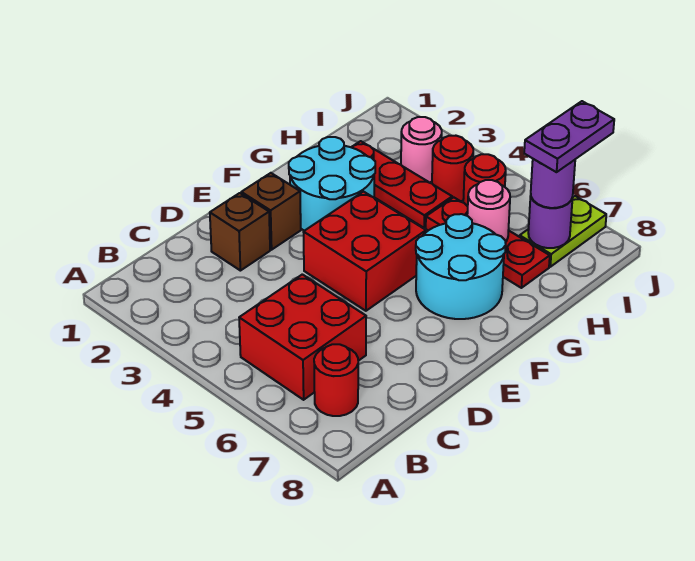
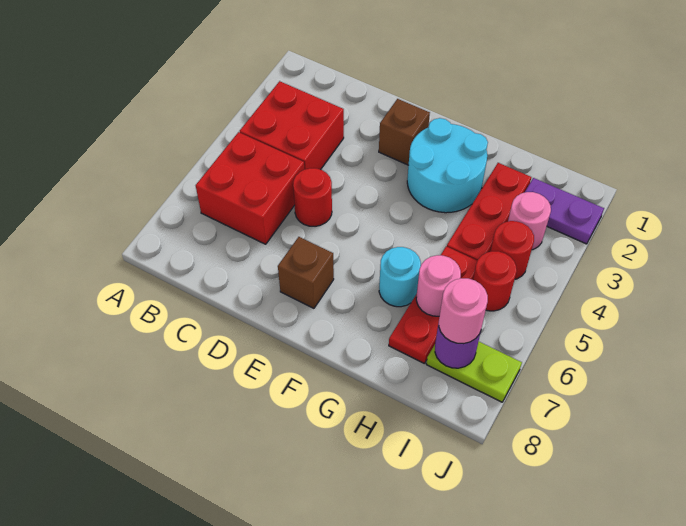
red 1x1 round brick [314,344,358,416] -> red 1x1 round brick moved to [293,168,332,226]
brown 1x1 brick [210,193,270,271] -> brown 1x1 brick moved to [278,237,334,308]
red 2x2 brick [304,192,426,311] -> red 2x2 brick moved to [240,81,344,170]
cyan 2x2 round brick [416,214,506,319] -> cyan 1x1 round brick [379,247,421,307]
purple 1x1 round brick [531,159,575,208] -> pink 1x1 round brick [439,278,488,344]
purple 1x2 plate [524,101,614,172] -> purple 1x2 plate moved to [525,178,604,244]

